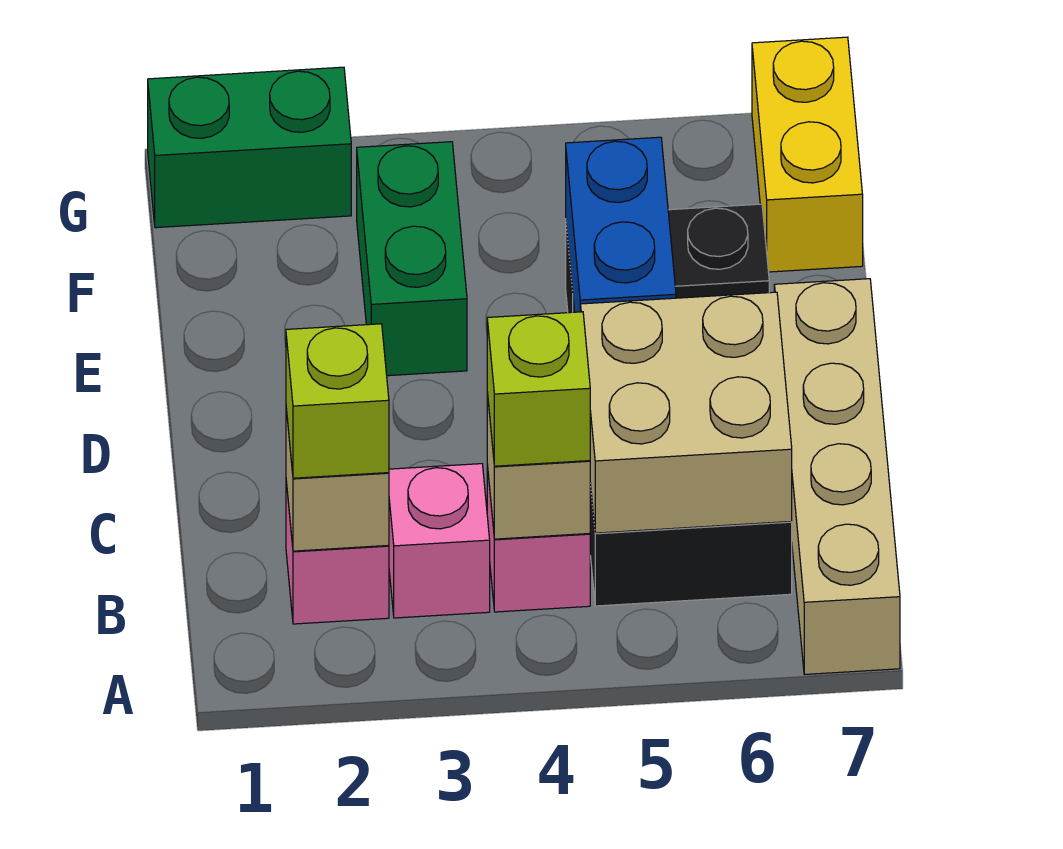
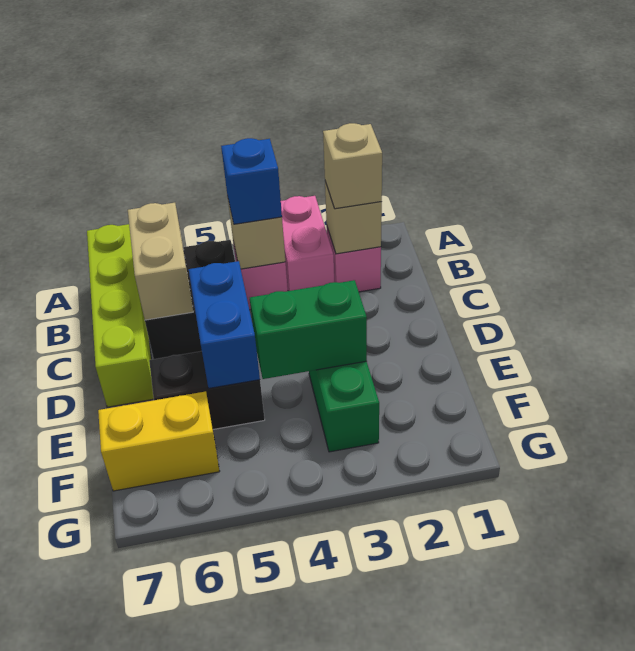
tan 1x4 brick [774,279,900,674] -> lime 1x4 brick [87,224,154,407]
lime 1x1 brick [286,324,389,478] -> tan 1x1 brick [323,123,382,209]
pink 1x1 brick [389,464,490,618] -> pink 1x2 brick [281,196,334,291]
lime 1x1 brick [487,312,590,466] -> blue 1x1 brick [221,138,282,224]
tan 2x2 brick [581,292,792,533] -> tan 1x2 brick [128,203,193,320]
yellow 1x2 brick [752,37,863,272] -> yellow 1x2 brick turned to [98,391,220,491]
green 1x2 brick [148,67,351,228] -> green 1x2 brick moved to [250,280,367,379]

